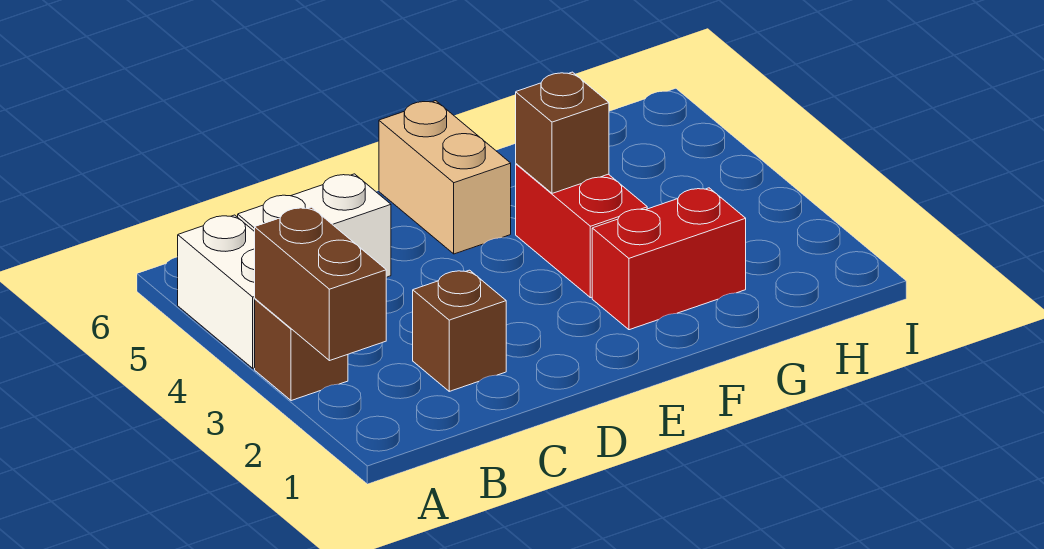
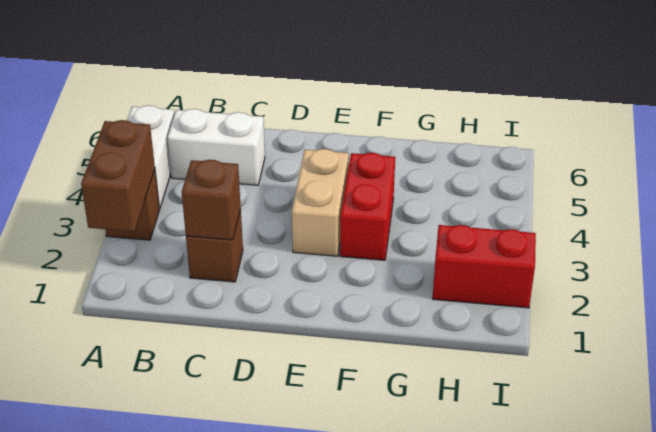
tan 1x2 brick [379,101,511,254] -> tan 1x2 brick moved to [292,149,349,256]
red 1x2 brick [592,188,746,330] -> red 1x2 brick moved to [432,225,536,308]
brown 1x1 brick [516,72,609,193] -> brown 1x1 brick moved to [182,160,241,240]

